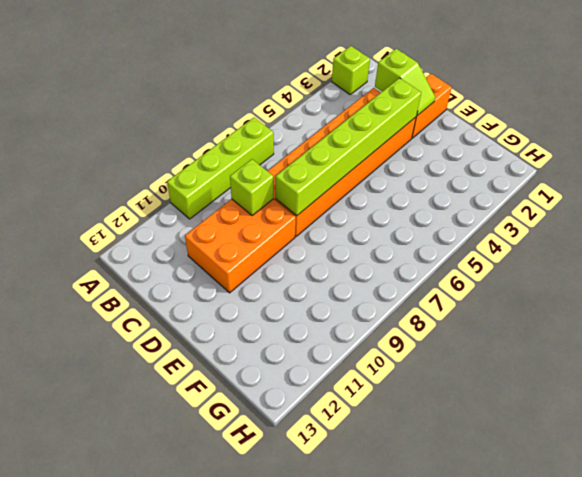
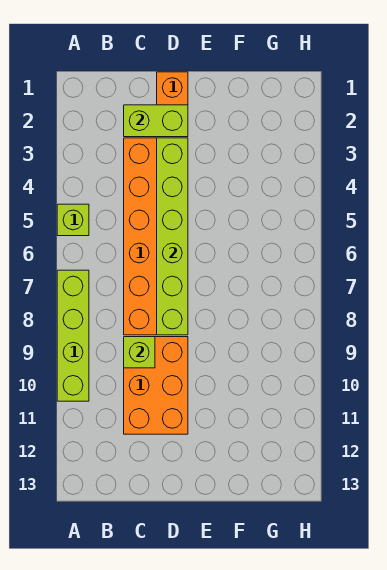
lime 1x1 brick [332,46,370,94] -> lime 1x1 brick moved to [57,204,89,236]
lime 1x2 slope [375,49,435,116] -> lime 1x2 brick [124,105,188,137]

